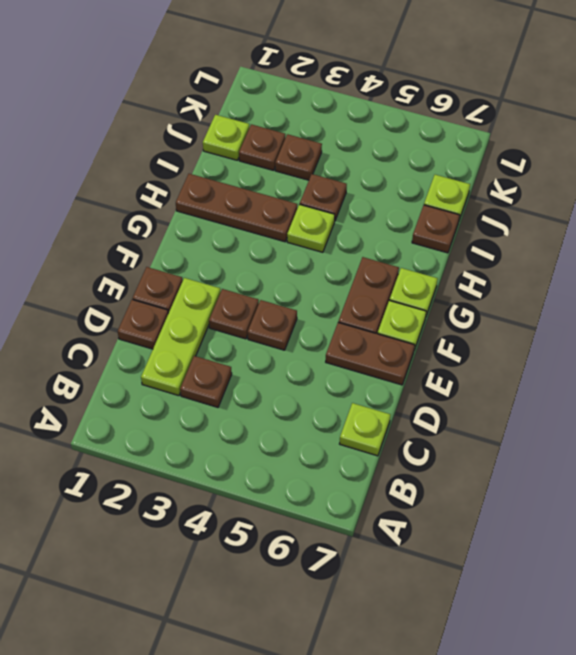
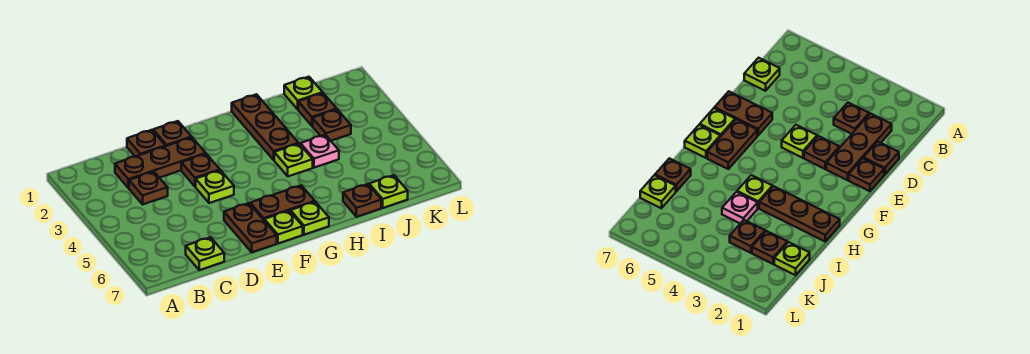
lime 1x3 plate [141,278,221,396] -> brown 1x3 plate [115,138,206,188]
brown 1x1 plate [248,300,297,350] -> lime 1x1 plate [196,170,234,203]
brown 1x1 plate [300,174,347,220] -> pink 1x1 plate [300,135,339,168]

